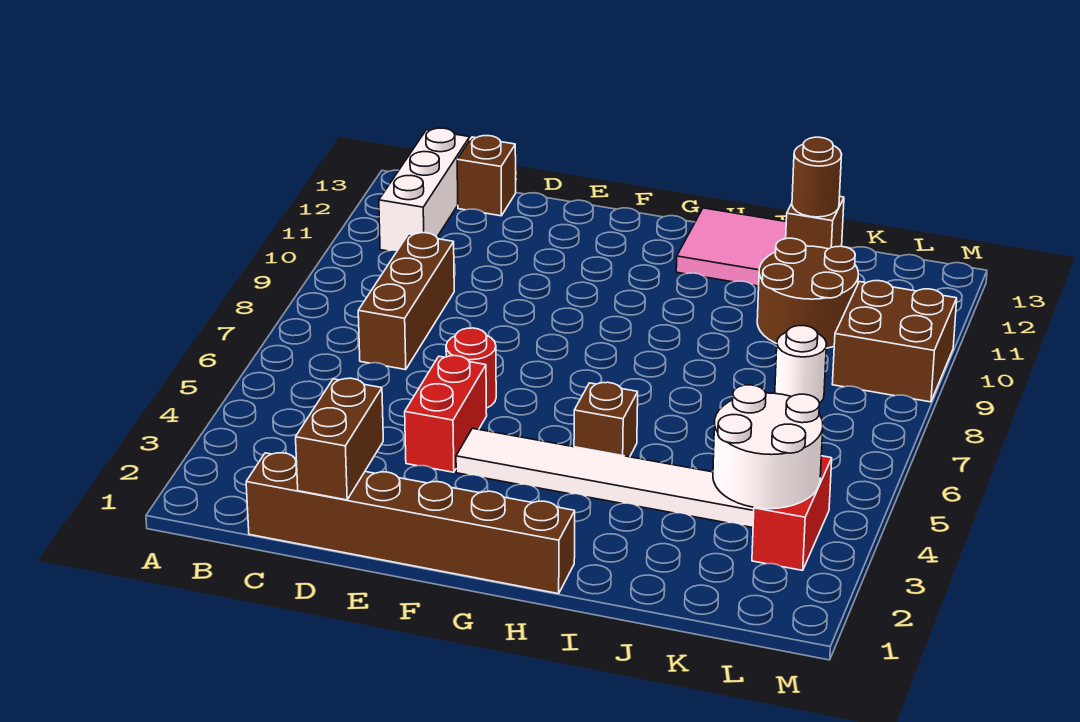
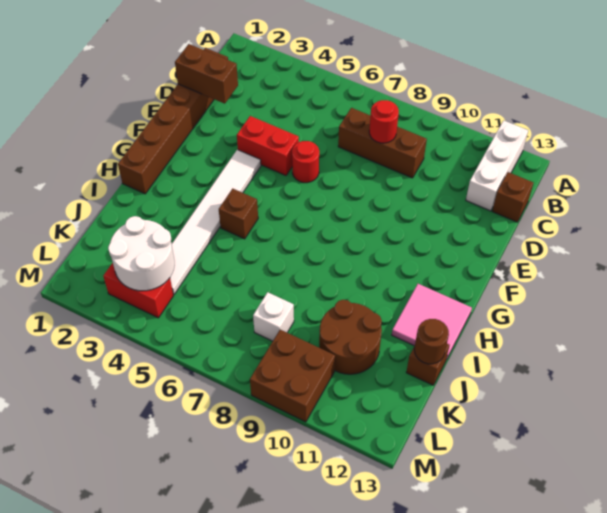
white 1x3 brick [379,128,470,251] -> white 1x3 brick turned to [466,120,528,211]
none -> red 1x1 round brick [369,100,399,143]
white 1x1 round brick [775,326,827,403] -> white 1x1 brick [253,292,294,341]

